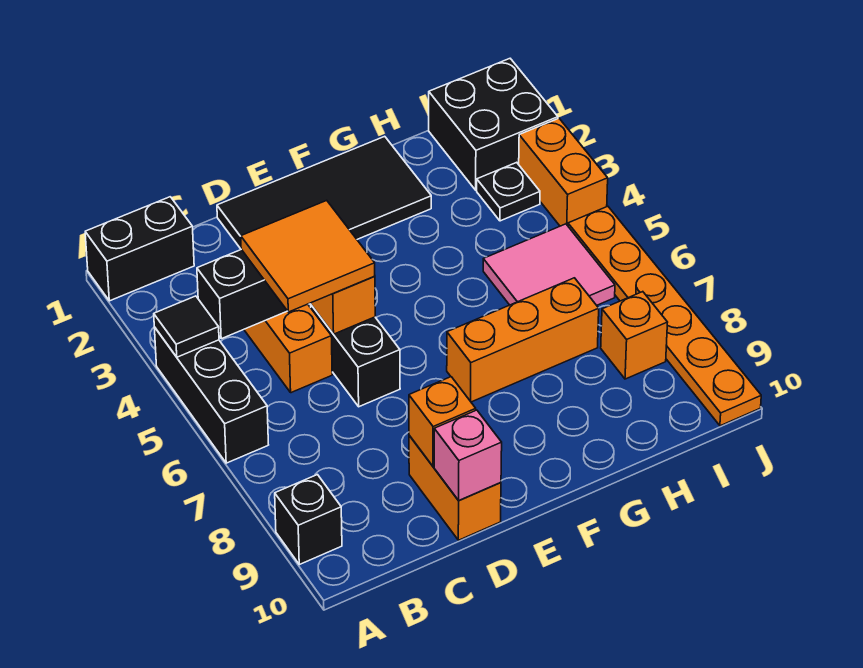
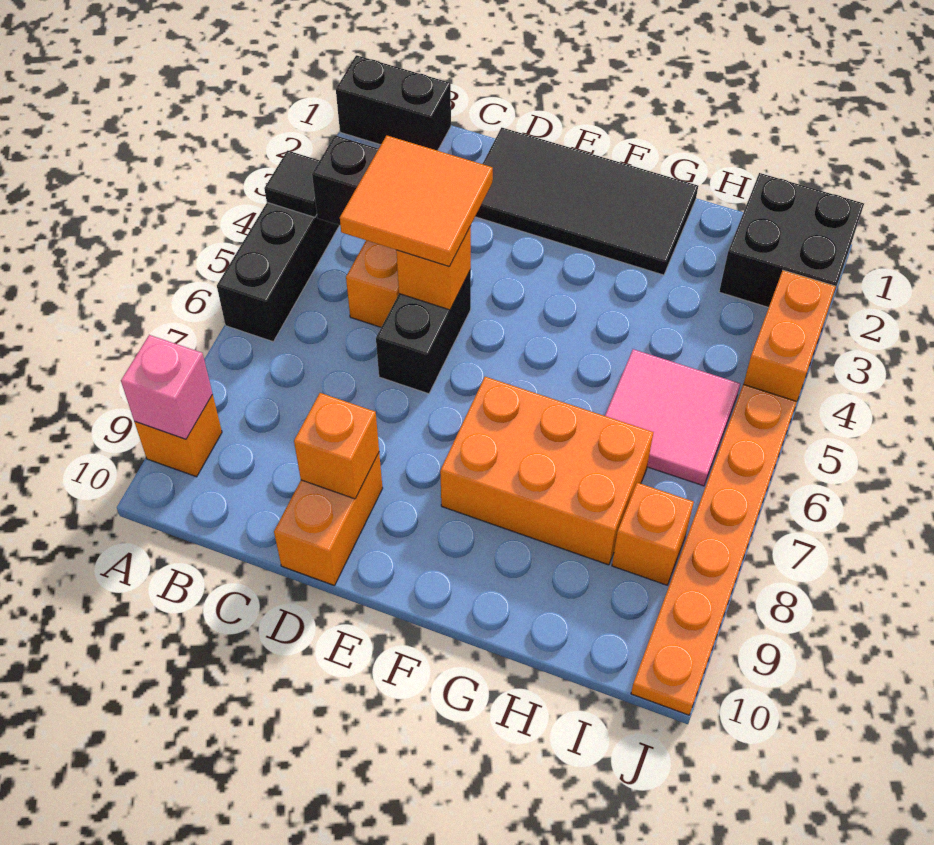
black 1x1 brick [275,475,342,565] -> orange 1x1 brick [135,395,222,477]
pink 1x1 brick [434,410,502,500] -> pink 1x1 brick moved to [121,335,212,439]
orange 1x3 brick [447,278,599,402] -> orange 2x3 brick [440,377,653,565]
black 1x1 plate [477,162,540,221] -> none

